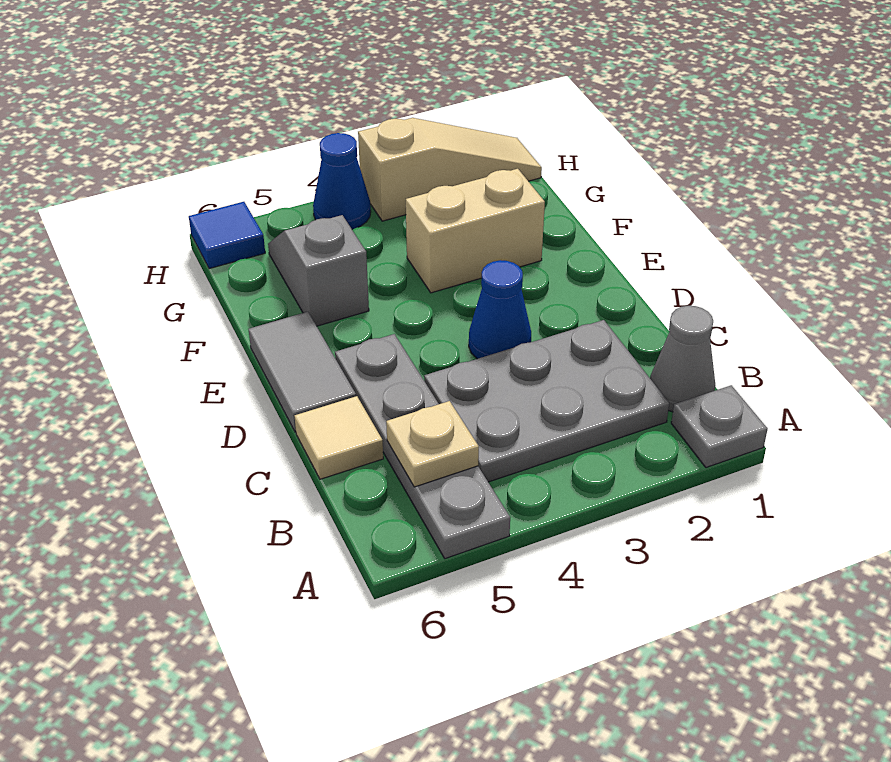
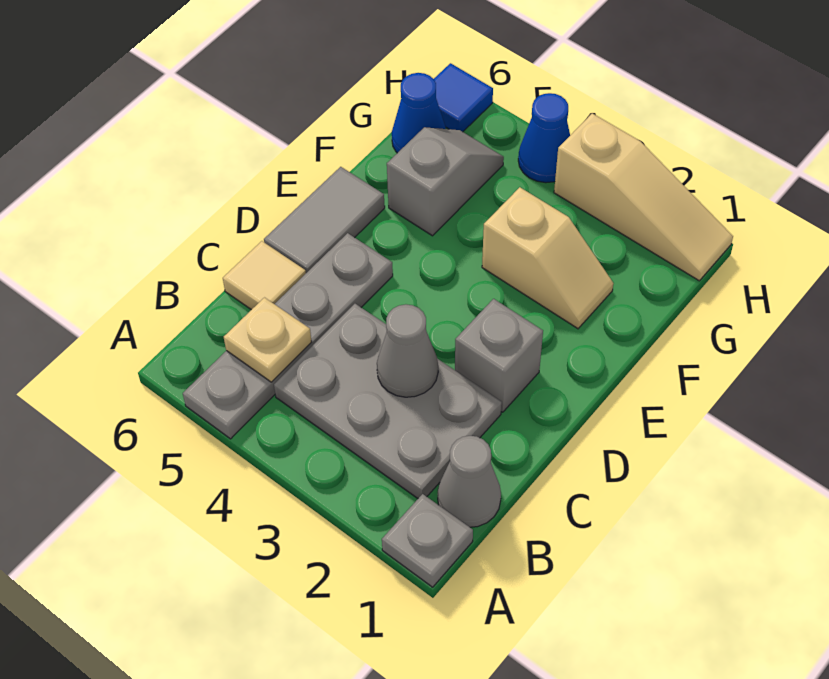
none -> grey 1x1 cone [377,304,438,397]
none -> grey 1x1 brick [455,299,543,412]
blue 1x1 cone [469,260,531,359] -> blue 1x1 cone moved to [392,73,446,153]
tan 1x2 brick [406,169,545,293] -> tan 1x2 slope [482,187,613,329]

